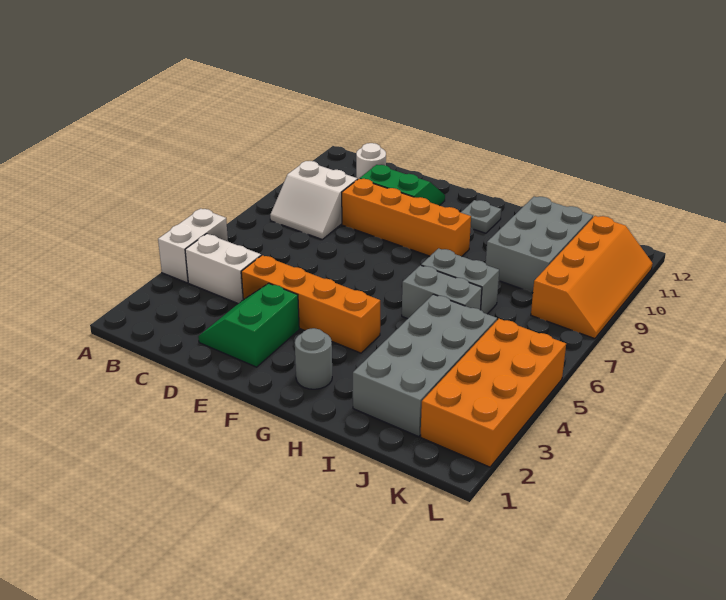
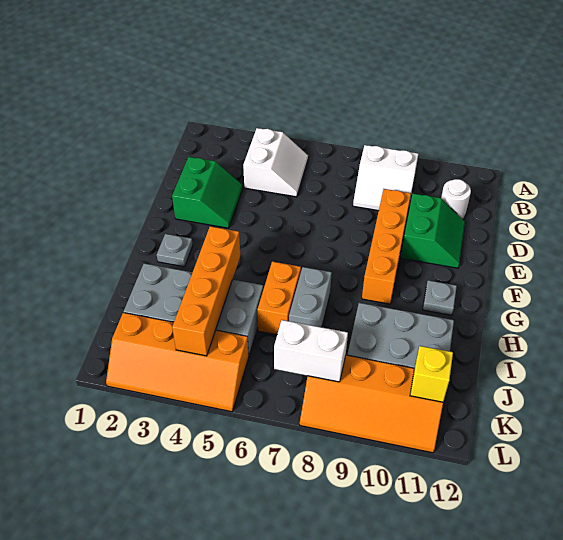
white 1x2 brick [158,209,228,283] -> white 1x2 brick moved to [274,320,348,382]
white 2x2 slope [270,161,358,239] -> white 2x2 slope turned to [353,145,418,211]
green 2x2 slope [198,283,299,367] -> green 2x2 slope turned to [172,157,243,228]
orange 1x4 brick [241,255,380,353] -> orange 1x4 brick moved to [172,226,240,356]
grey 1x1 round brick [295,328,332,389] -> grey 1x1 plate [157,234,193,267]
grey 1x2 brick [402,265,482,319] -> orange 1x2 brick [257,262,301,335]
orange 2x4 brick [421,319,566,467] -> orange 2x4 slope [106,313,249,412]
none -> yellow 1x1 brick [410,346,453,402]

